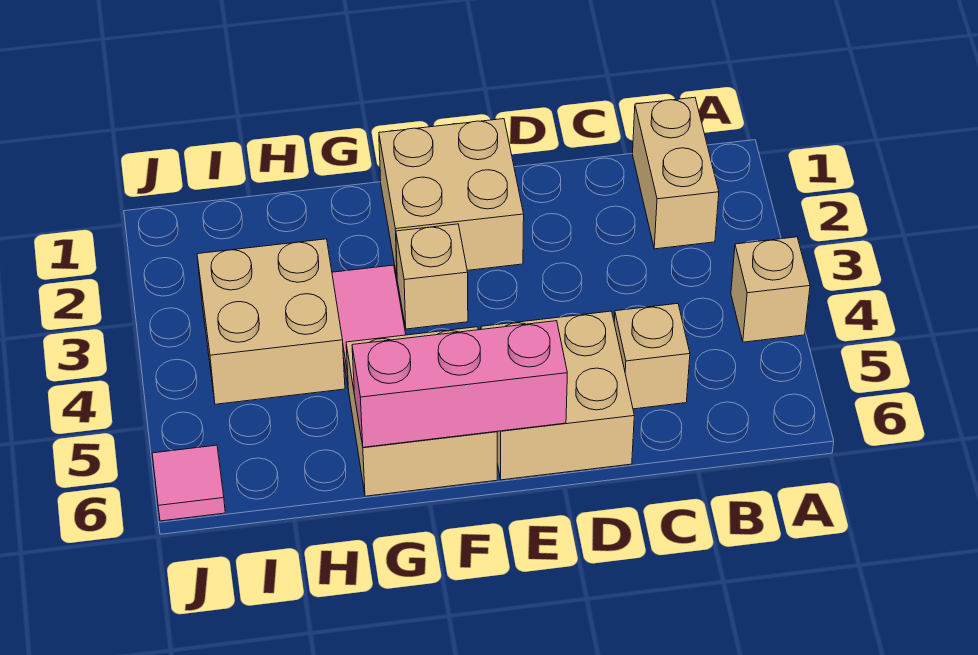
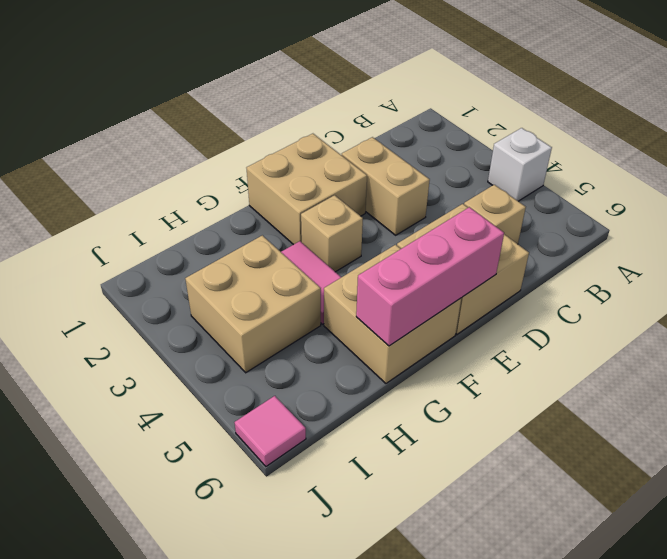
tan 1x1 brick [731,237,810,342] -> white 1x1 brick [488,128,552,201]
tan 1x2 brick [633,97,719,249] -> tan 1x2 brick moved to [342,137,430,235]

